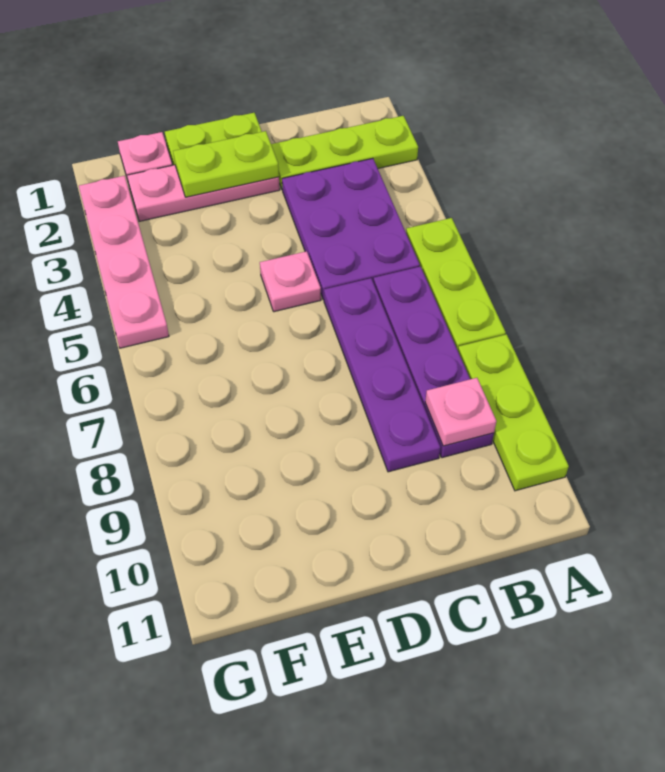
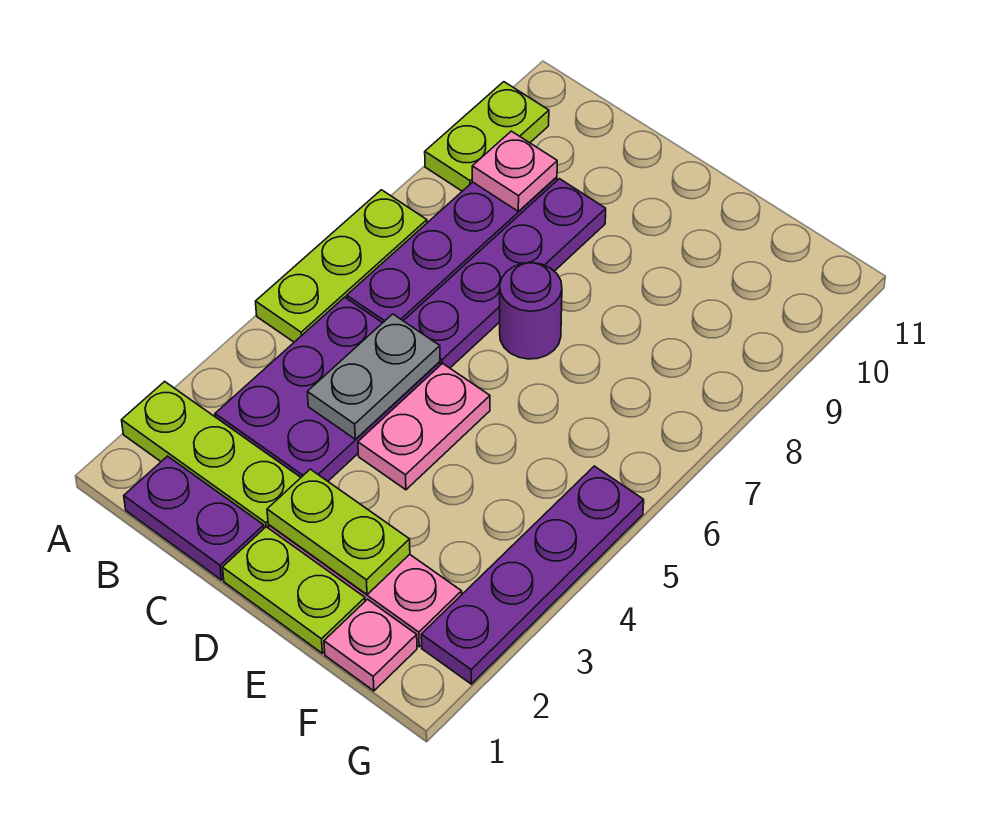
lime 1x3 plate [458,334,569,491] -> lime 1x2 plate [425,82,549,191]
none -> purple 1x2 plate [124,456,264,580]
none -> grey 1x2 plate [307,314,440,439]
pink 1x1 plate [260,251,321,312] -> pink 1x2 plate [358,363,490,490]
none -> purple 1x1 round brick [500,263,562,359]
pink 1x4 plate [79,176,169,348] -> purple 1x4 plate [421,466,644,684]

